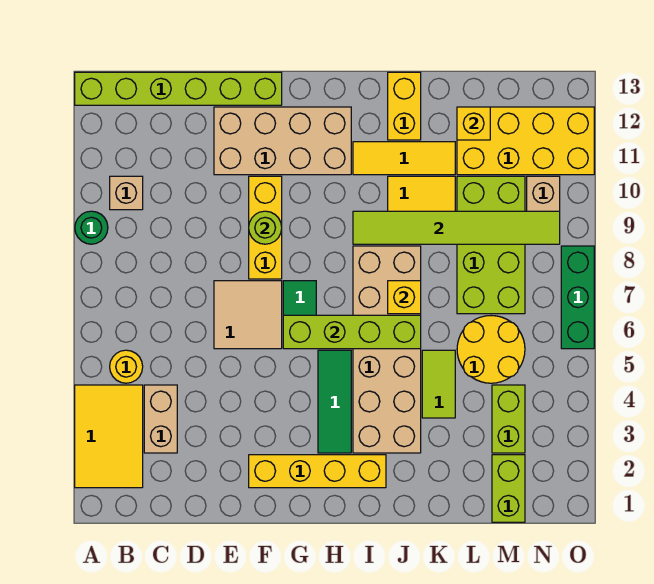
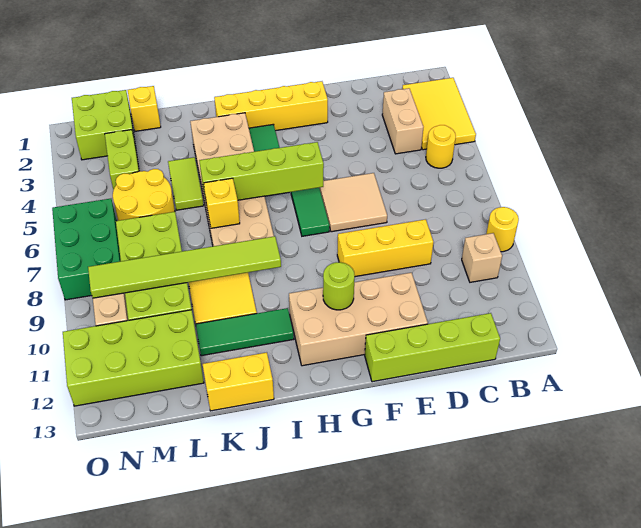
green 1x1 round brick [75,211,108,244] -> yellow 1x1 round brick [486,207,519,252]
lime 1x6 brick [75,72,282,105] -> lime 1x4 brick [365,313,500,382]
yellow 1x3 brick [249,176,282,279] -> yellow 1x3 brick turned to [337,219,433,277]
lime 1x1 round brick [249,211,282,244] -> lime 1x1 round brick moved to [323,262,355,310]
yellow 1x3 tile [353,142,455,175] -> green 1x3 tile [196,308,294,356]
yellow 1x2 brick [388,72,421,140] -> yellow 1x2 brick turned to [203,353,274,411]
yellow 2x4 brick [457,107,594,175] -> lime 2x4 brick [63,310,204,406]
yellow 1x1 brick [457,107,490,140] -> yellow 1x1 brick moved to [128,86,161,131]
lime 1x2 brick [492,455,525,522] -> lime 2x2 brick [72,90,136,160]
green 1x3 brick [561,246,594,349] -> green 2x3 brick [52,199,121,300]

